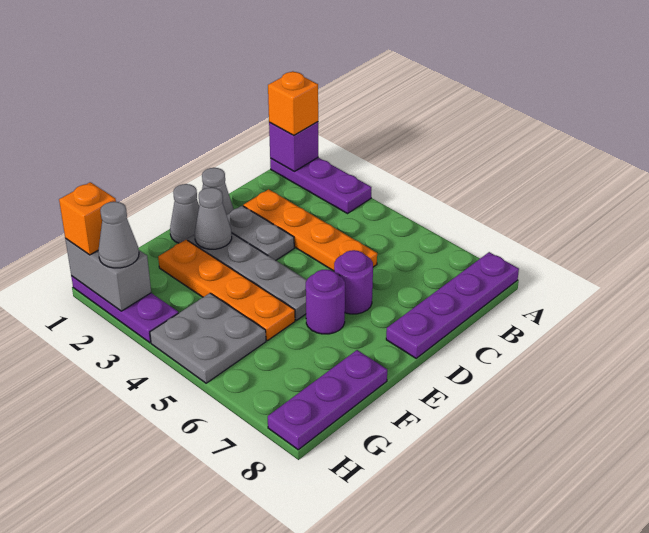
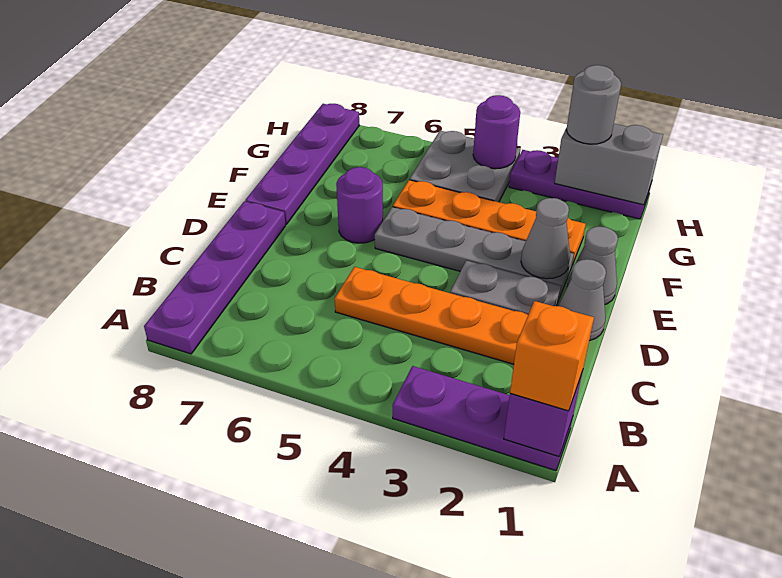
purple 1x1 round brick [334,250,373,314] -> purple 1x1 round brick moved to [473,95,520,169]
purple 1x3 plate [268,350,387,450] -> purple 1x4 plate [245,104,359,224]
orange 1x1 brick [59,182,116,255] -> none
grey 1x1 cone [98,202,139,268] -> grey 1x1 round brick [566,65,621,144]

